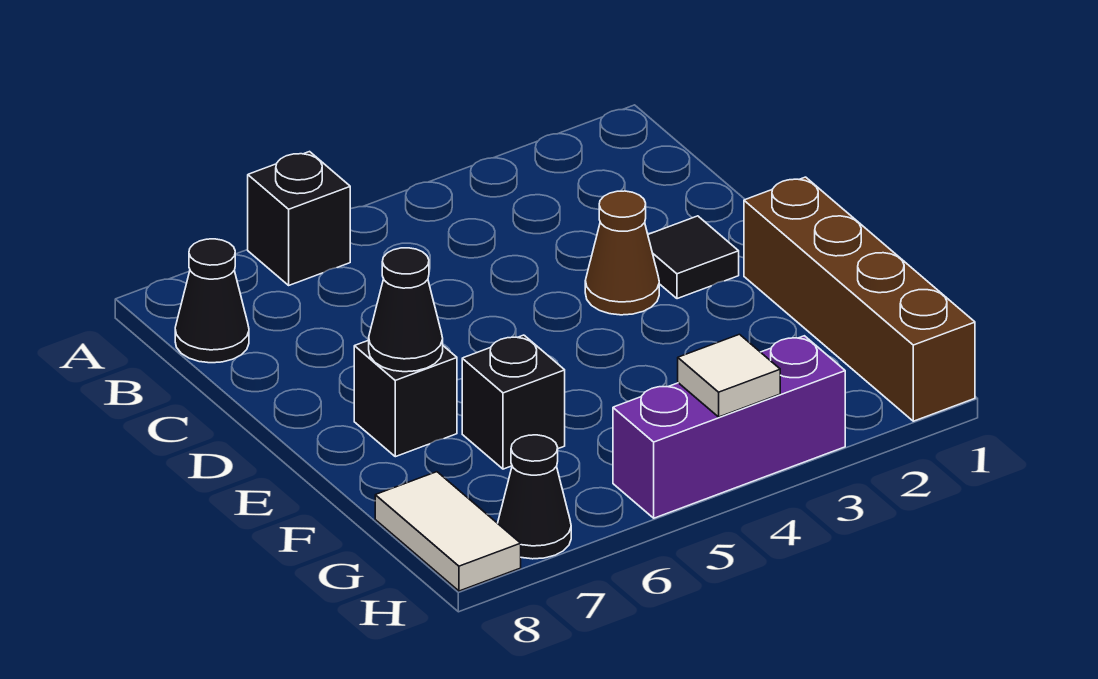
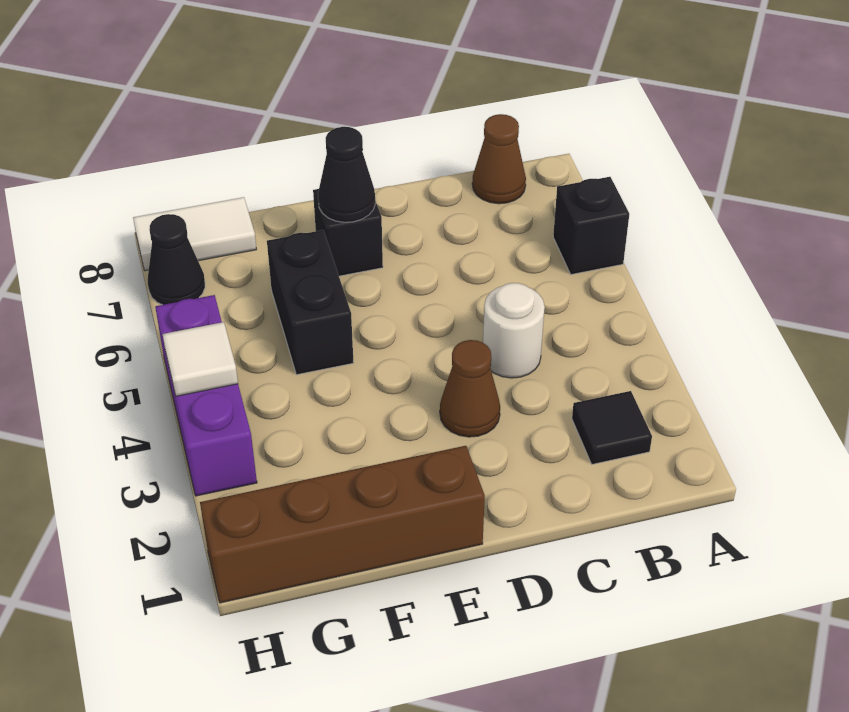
black 1x1 cone [175,239,249,363] -> brown 1x1 cone [472,114,526,204]
none -> white 1x1 round brick [483,283,545,378]
black 1x1 tile [648,216,739,299] -> black 1x1 tile moved to [572,391,652,464]
black 1x1 brick [462,335,565,469] -> black 1x2 brick [267,230,354,375]

